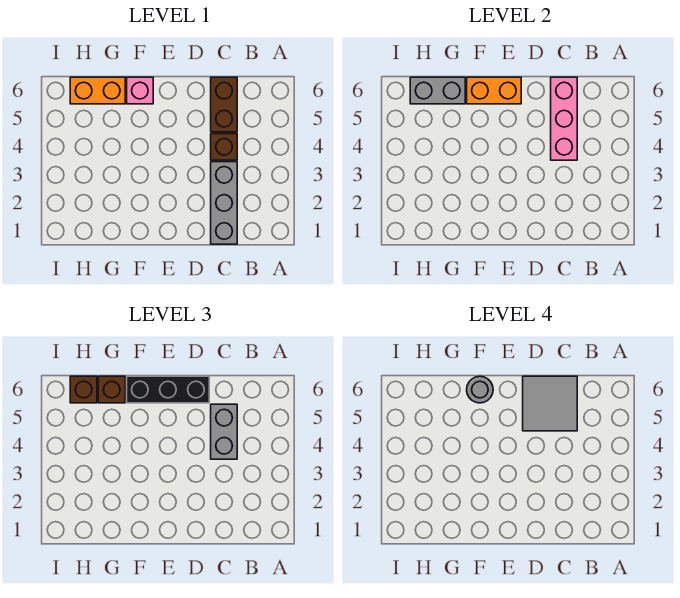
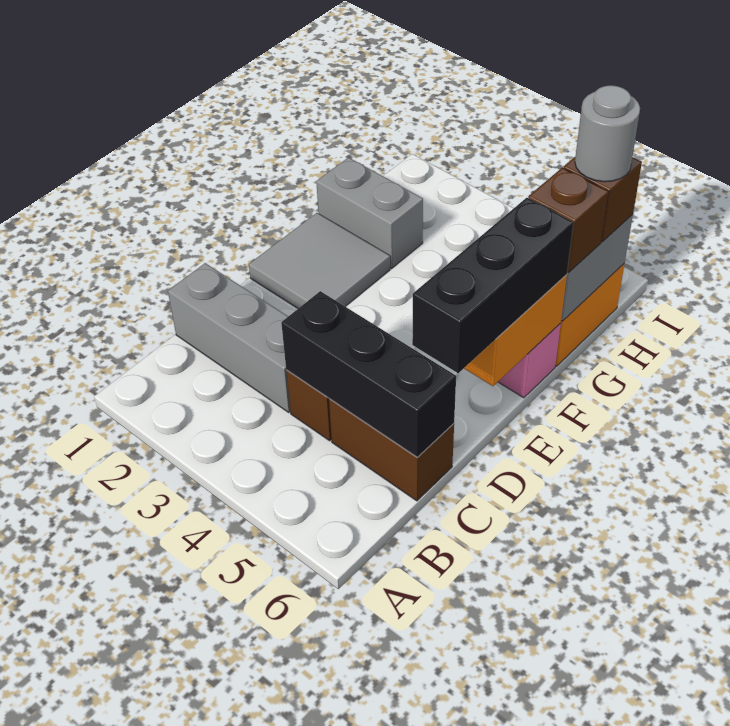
pink 1x3 brick [551,77,577,160] -> black 1x3 brick [281,291,456,457]
grey 1x2 brick [211,404,237,459] -> grey 1x2 brick moved to [316,157,423,268]
grey 2x2 tile [523,376,577,431] -> grey 2x2 tile moved to [249,213,390,308]
grey 1x1 round brick [467,376,493,403] -> grey 1x1 round brick moved to [575,85,640,182]

